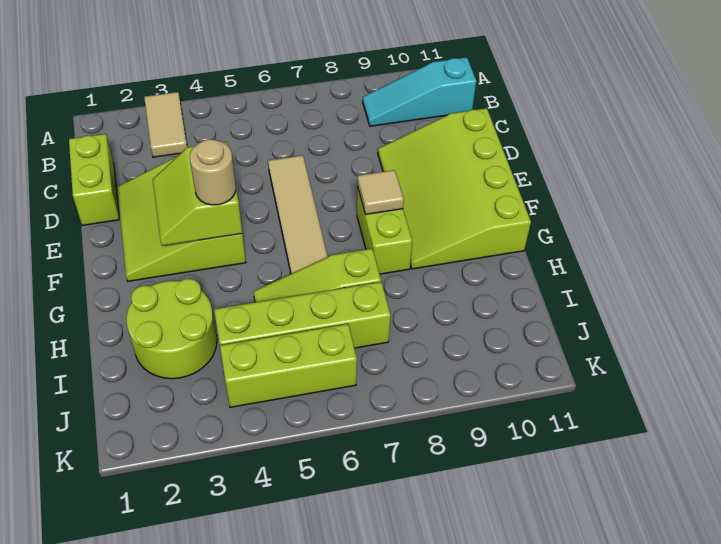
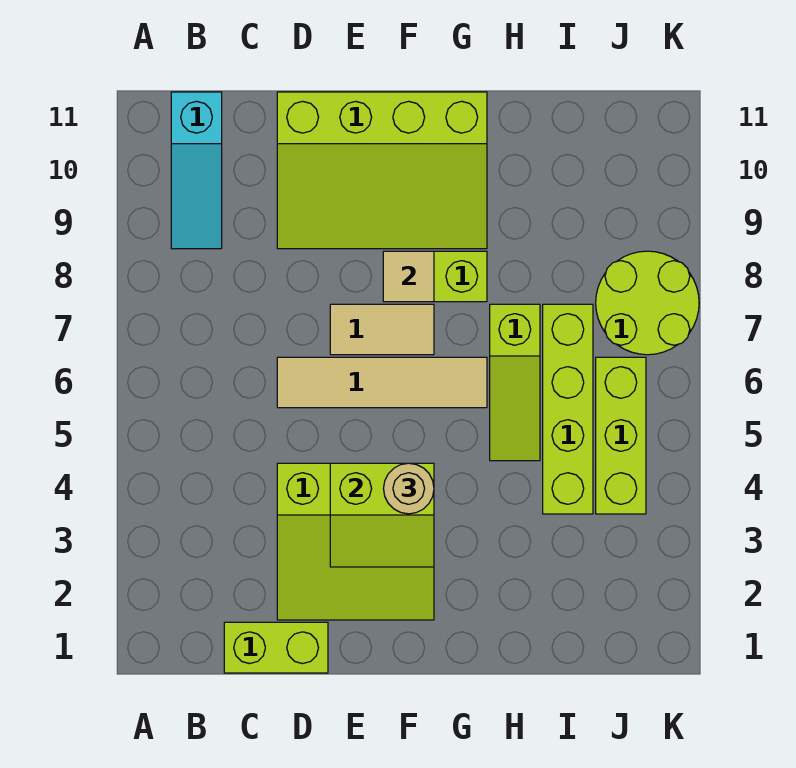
tan 1x2 tile [144,92,187,157] -> tan 1x2 tile moved to [330,304,434,355]
lime 2x2 round brick [126,279,217,379] -> lime 2x2 round brick moved to [596,251,699,355]

